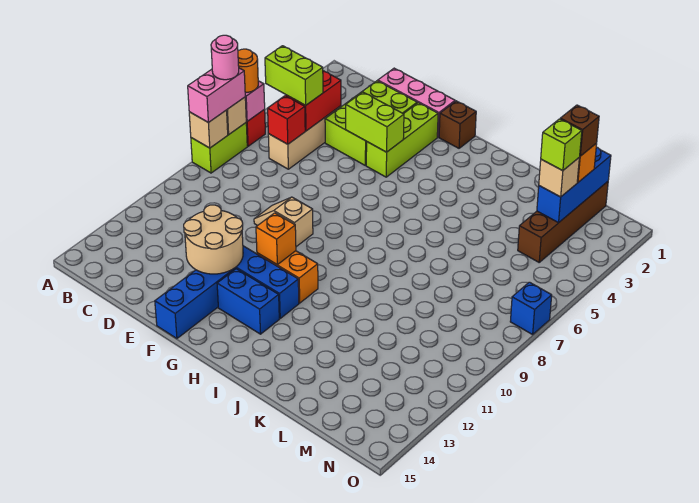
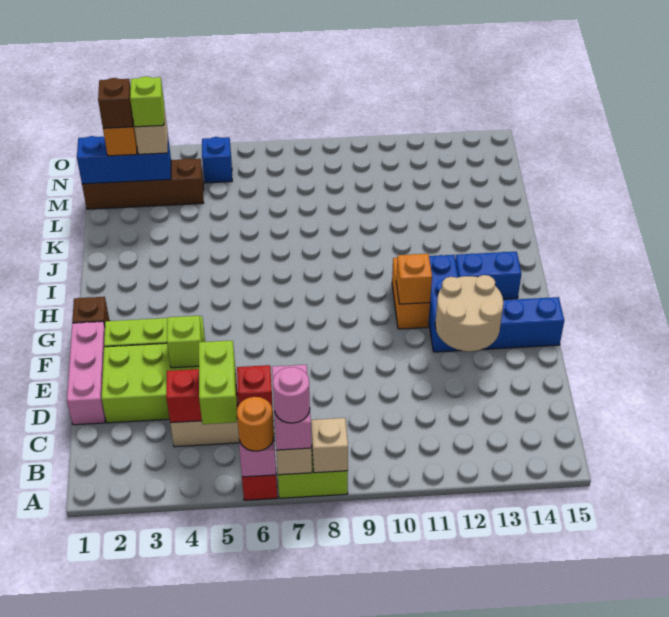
pink 1x2 brick [188,68,245,123] -> pink 1x2 brick turned to [272,365,311,450]
lime 1x2 brick [346,92,404,152] -> lime 1x1 brick [167,316,203,368]
tan 1x2 slope [254,197,313,247] -> none
blue 1x2 brick [217,269,279,334] -> blue 1x2 brick turned to [455,252,521,299]
blue 1x1 brick [510,282,552,335] -> blue 1x1 brick moved to [202,137,232,183]

